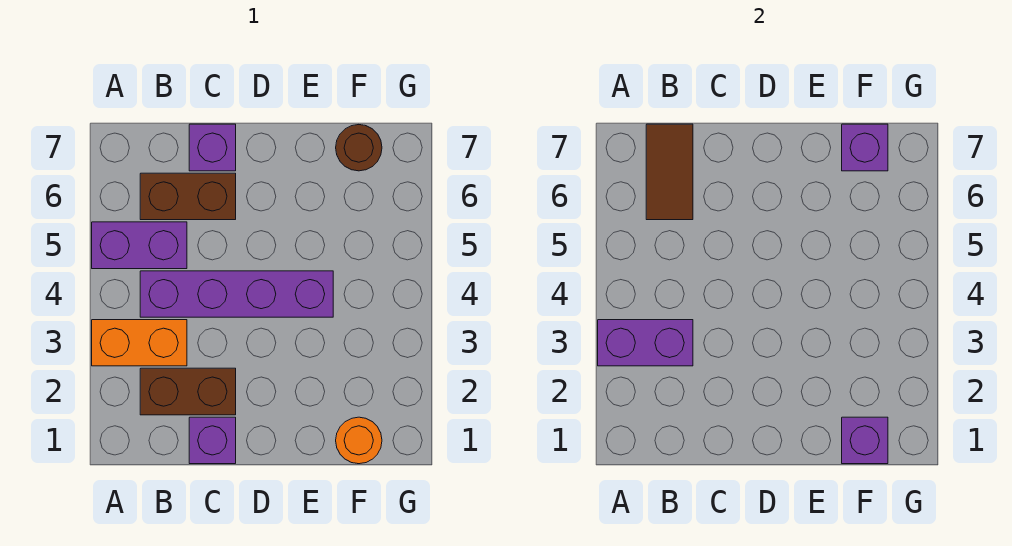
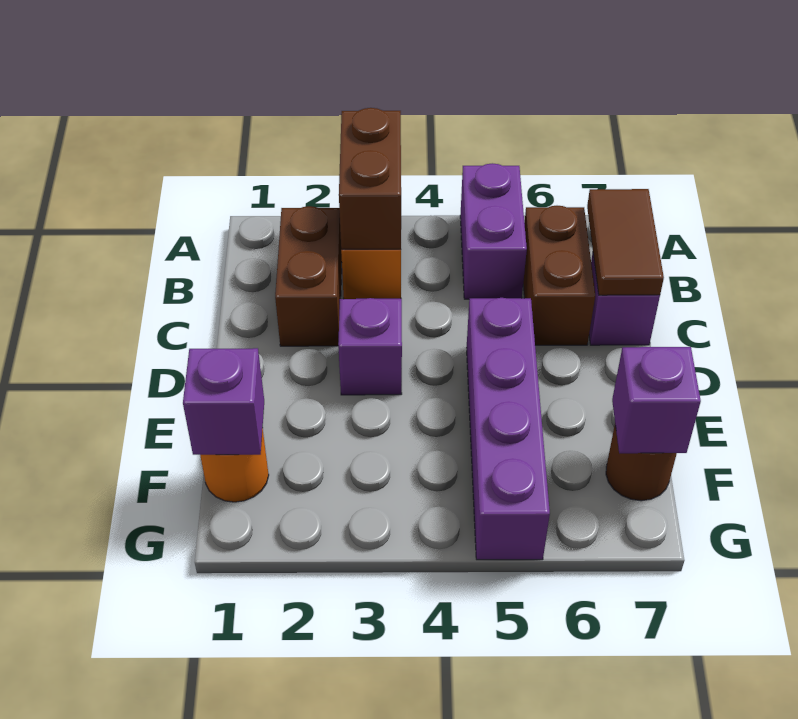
purple 1x2 brick [598,320,693,366] -> brown 1x2 brick [339,108,401,249]
purple 1x4 brick [140,271,333,317] -> purple 1x4 brick moved to [467,298,550,560]
brown 1x2 tile [646,124,693,220] -> brown 1x2 tile turned to [587,189,664,295]
purple 1x1 brick [189,417,236,464] -> purple 1x1 brick moved to [338,298,402,395]

